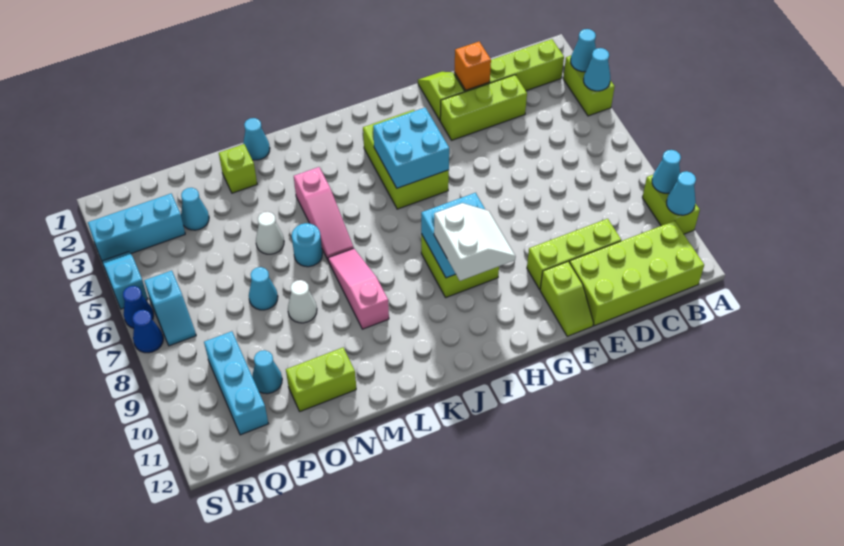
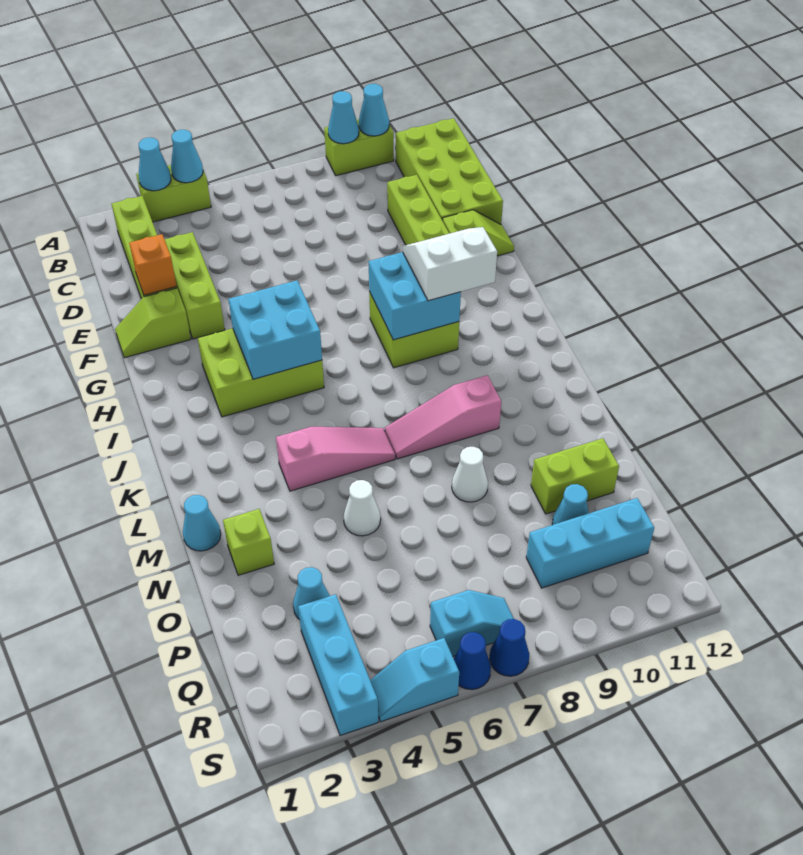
cyan 1x1 round brick [292,223,322,267] -> none
lime 1x2 brick [286,348,356,411] -> lime 1x2 brick turned to [531,438,619,514]
cyan 1x1 cone [249,267,278,310] -> none

